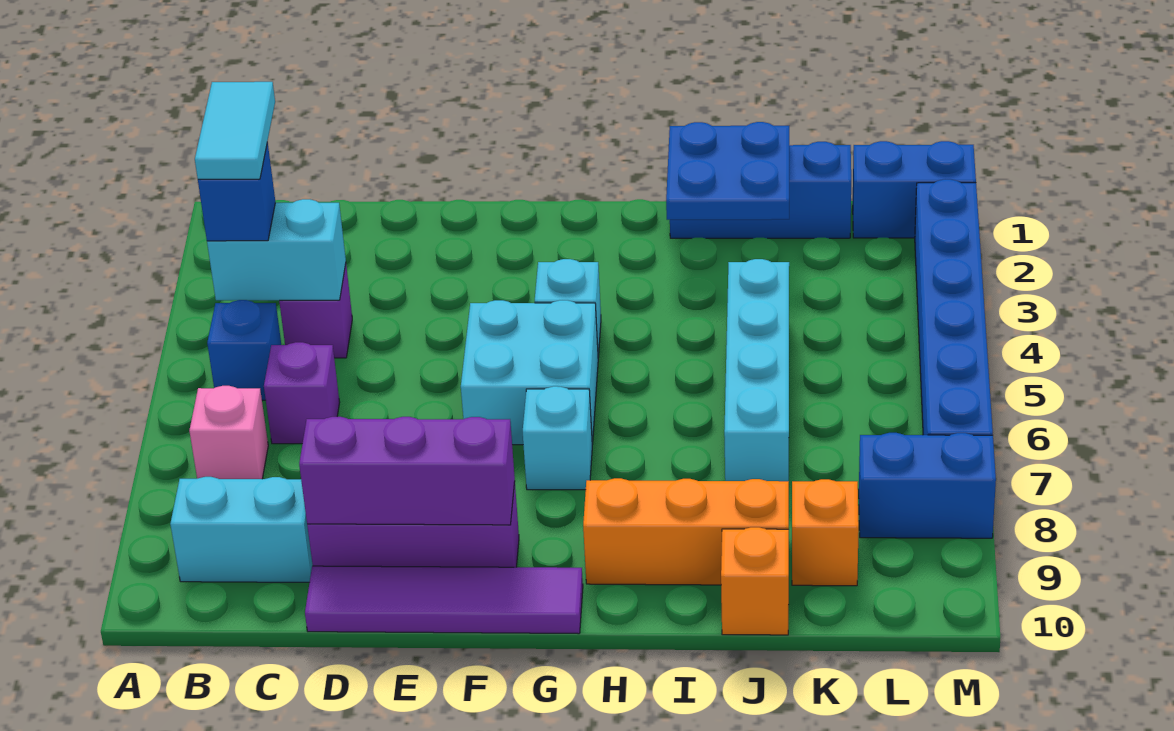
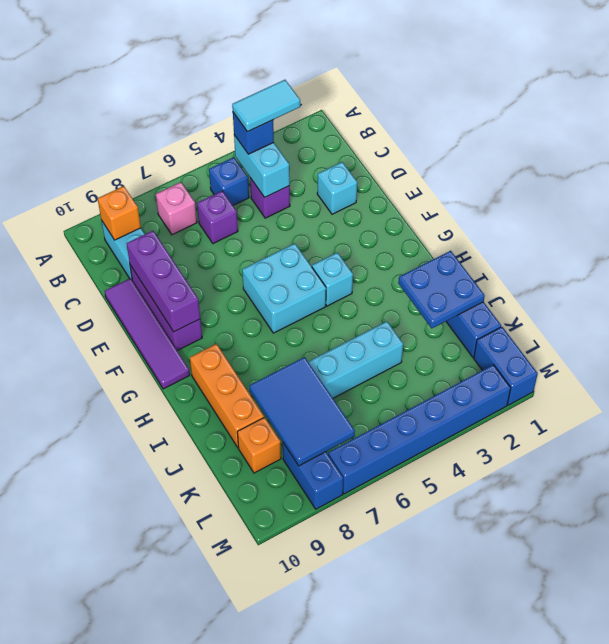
cyan 1x1 brick [523,386,592,490] -> cyan 1x1 brick moved to [317,162,357,214]
none -> blue 2x3 tile [249,357,355,466]
orange 1x1 brick [721,527,789,635] -> orange 1x1 brick moved to [98,186,141,240]

